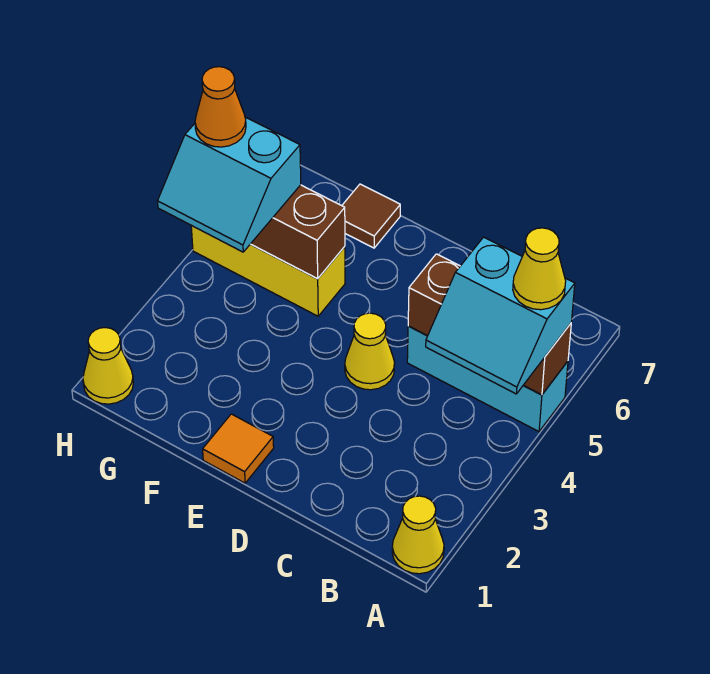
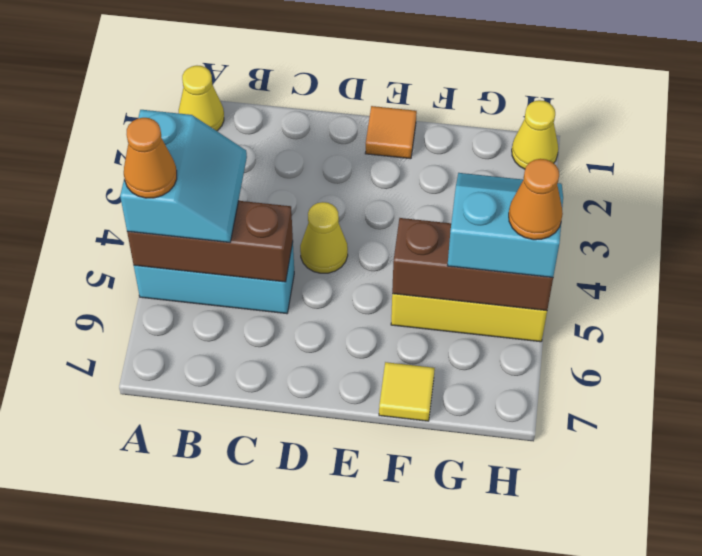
cyan 2x2 slope [426,237,575,394] -> cyan 2x2 slope turned to [120,110,247,242]
yellow 1x1 cone [513,228,566,310] -> orange 1x1 cone [124,118,177,198]
brown 1x1 tile [342,184,400,248] -> yellow 1x1 tile [379,362,435,421]

